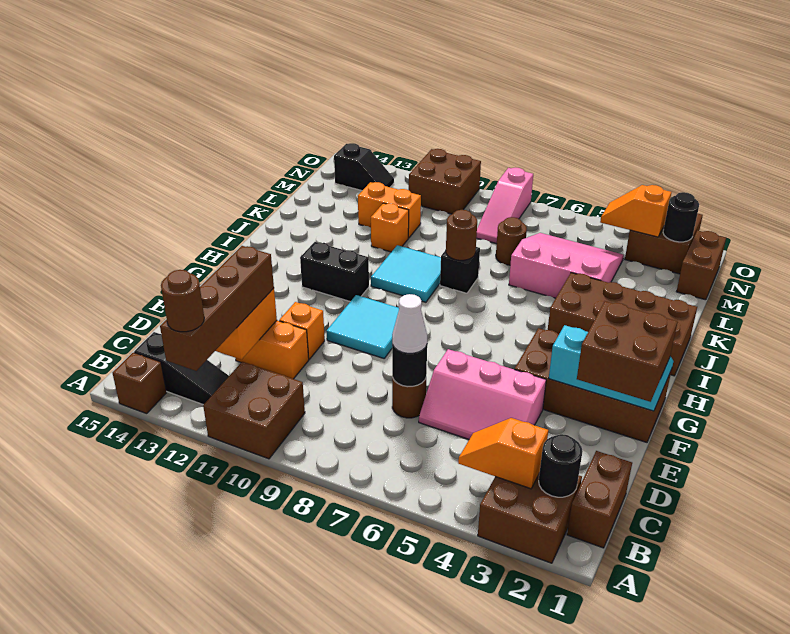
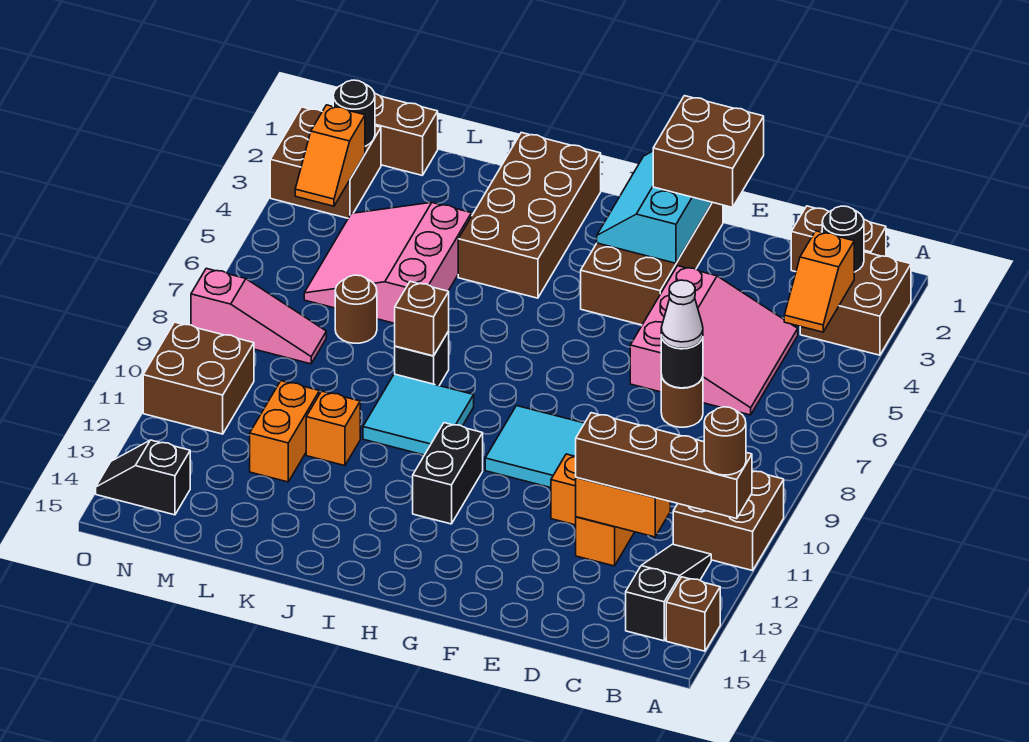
pink 2x3 slope [419,349,546,439] -> pink 3x3 slope [630,266,798,415]
brown 1x1 round brick [446,210,477,260] -> brown 1x1 brick [395,282,449,356]
black 1x2 slope [334,143,394,191] -> black 1x2 slope turned to [96,440,190,515]

